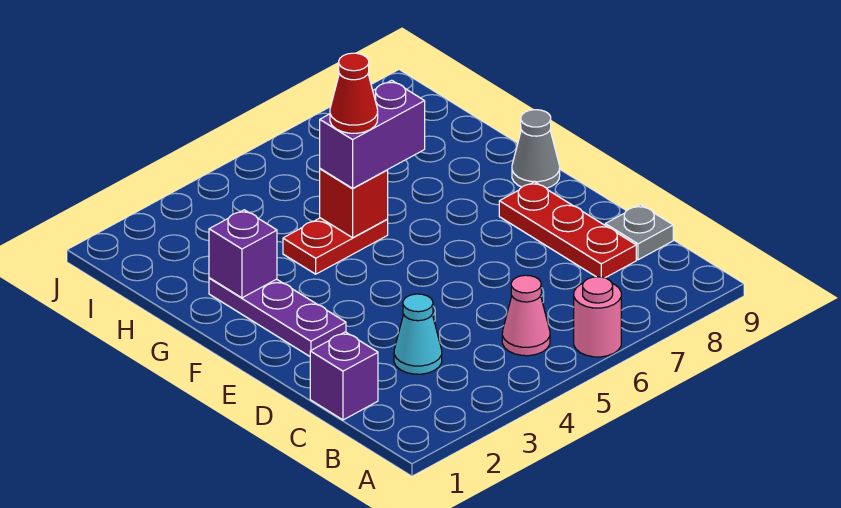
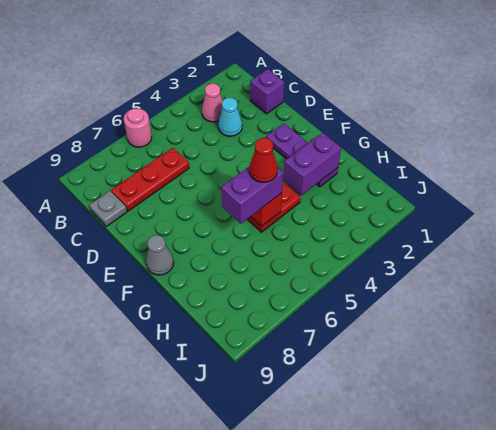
pink 1x1 cone [502,275,550,356] -> pink 1x1 cone moved to [202,84,223,122]
red 1x3 plate [499,182,636,278] -> red 1x3 plate turned to [111,148,189,211]
purple 1x1 brick [209,210,277,298] -> purple 1x2 brick [284,133,341,195]

